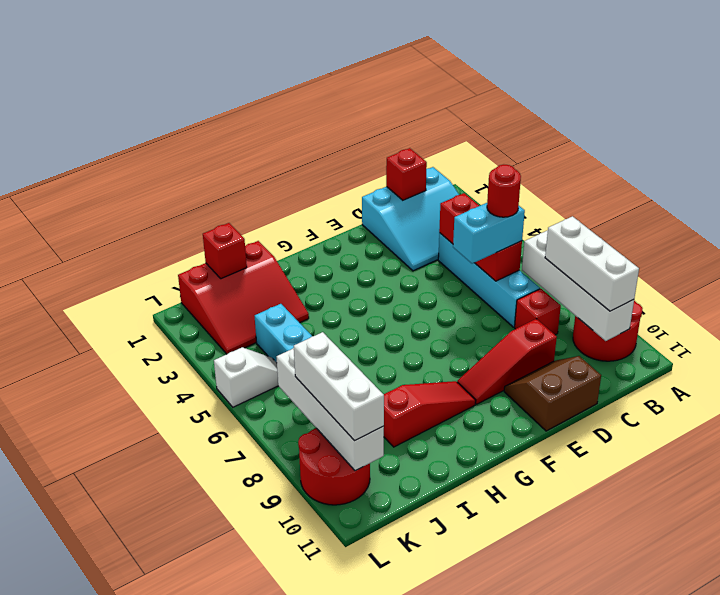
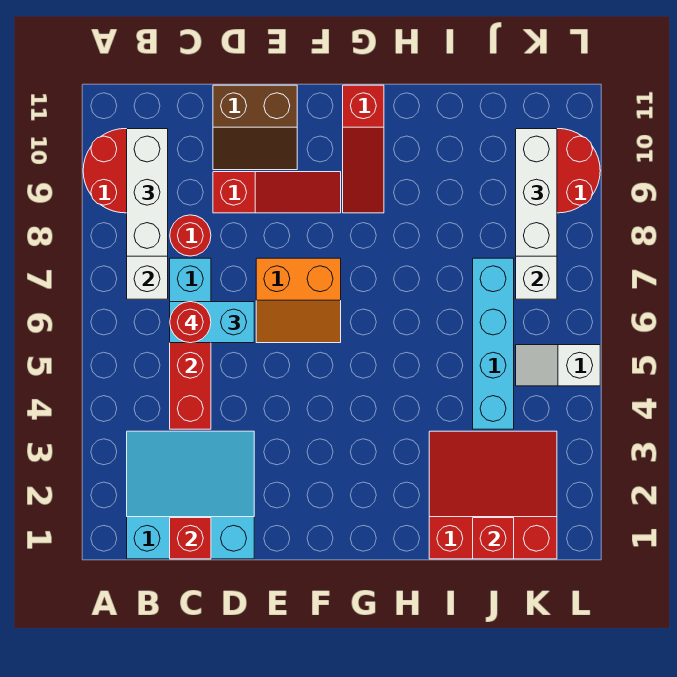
red 1x1 brick [515,289,561,335] -> red 1x1 round brick [170,215,211,256]
none -> orange 2x2 slope [256,258,341,343]
red 1x3 slope [384,381,476,447] -> red 1x3 slope turned to [343,85,384,213]

